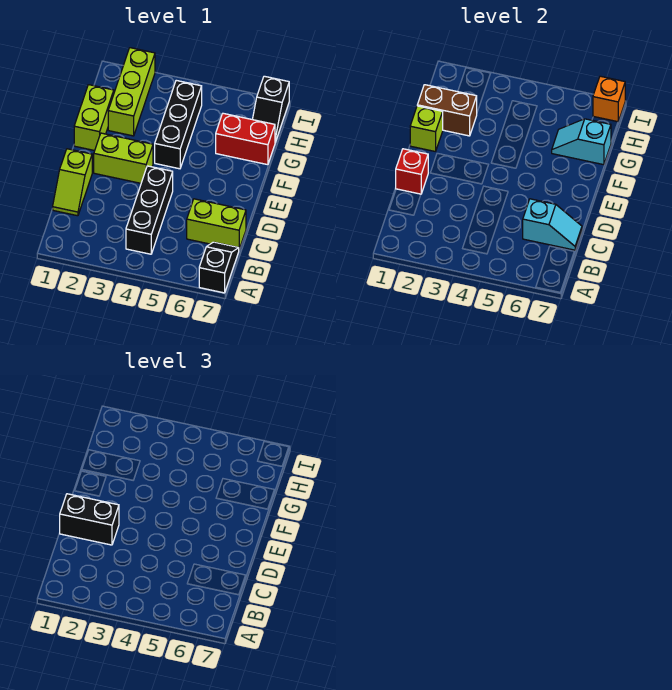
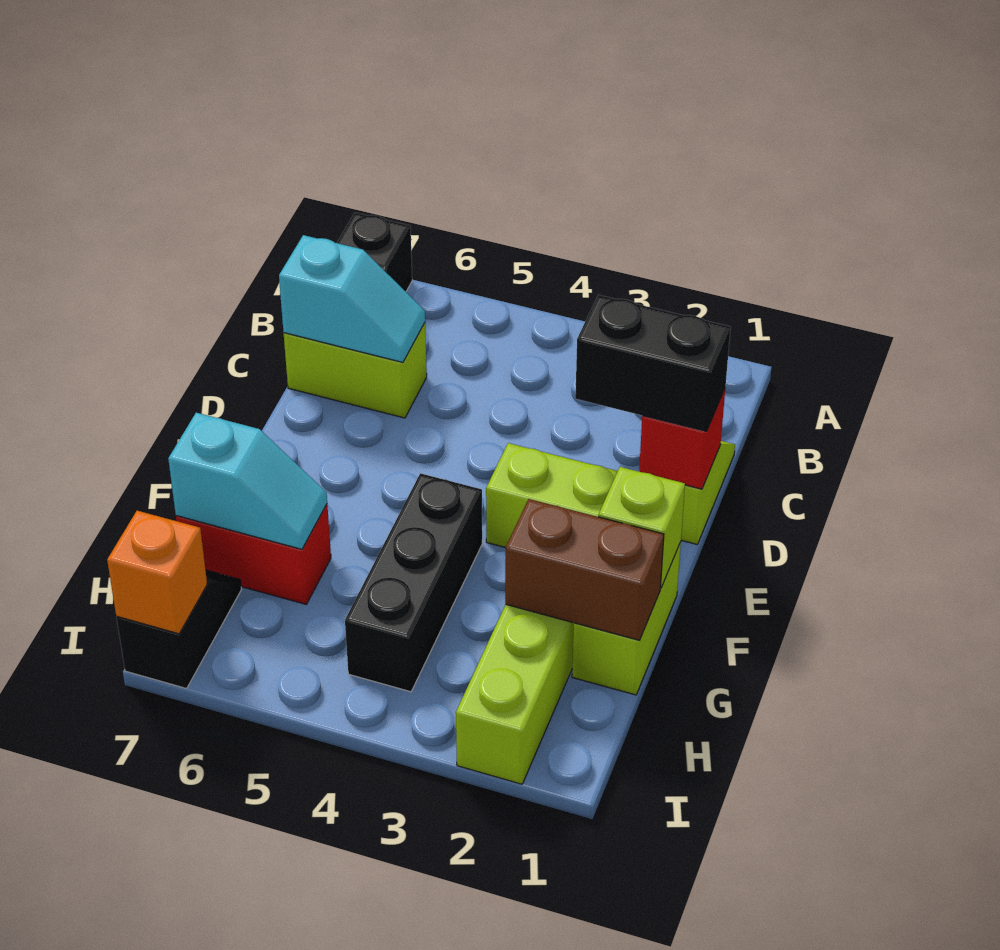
black 1x3 brick [126,166,173,254] -> none
cyan 1x2 slope [523,199,582,250] -> cyan 1x2 slope turned to [279,235,425,362]

